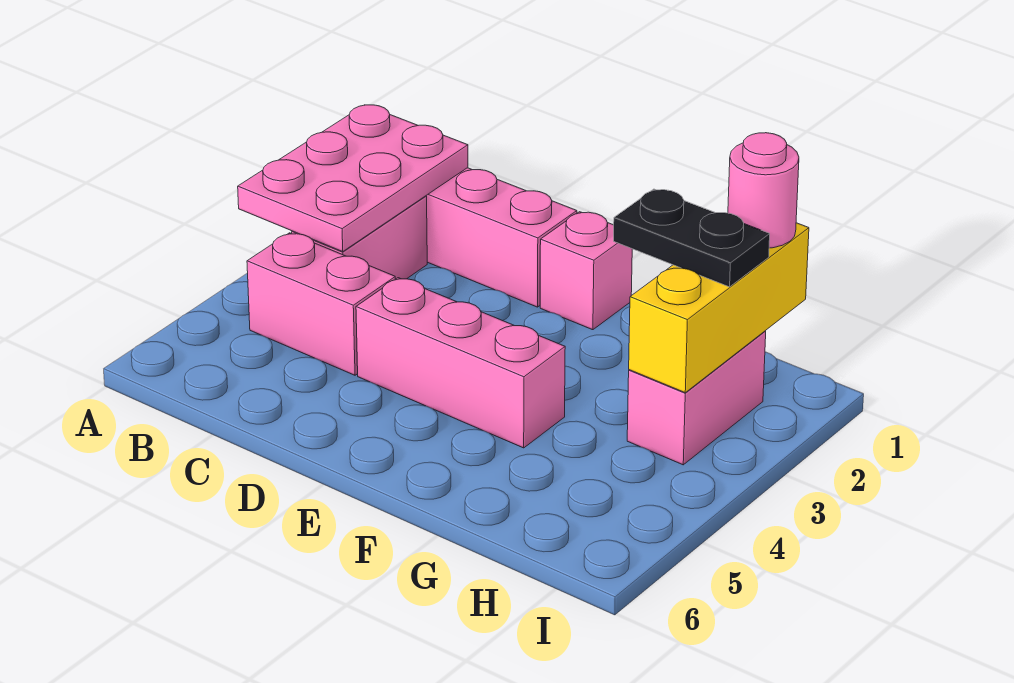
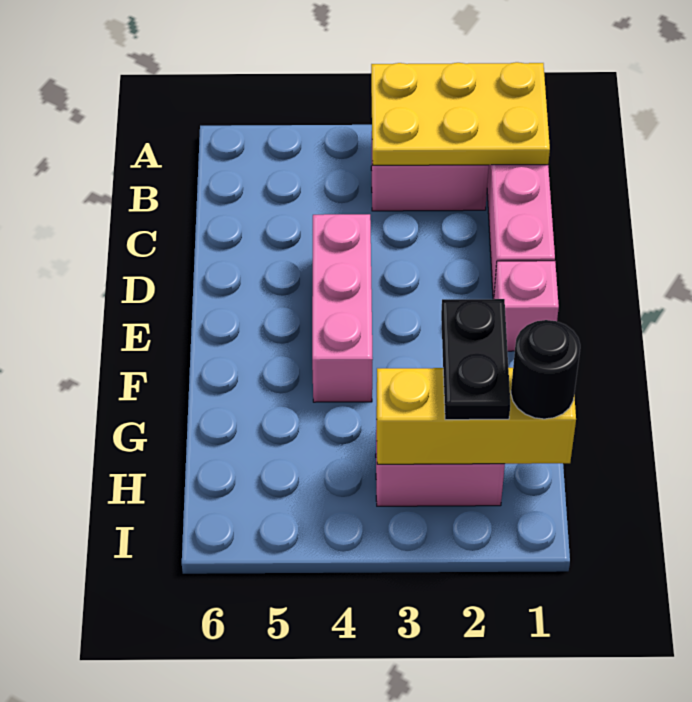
pink 2x3 plate [238,105,468,252] -> yellow 2x3 plate [371,62,550,165]
pink 1x2 brick [247,233,395,375] -> none
pink 1x1 round brick [728,133,799,248] -> black 1x1 round brick [511,320,580,419]

